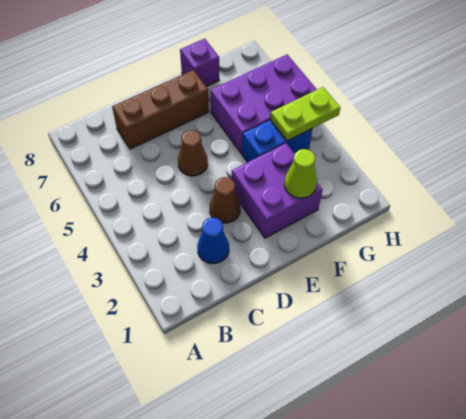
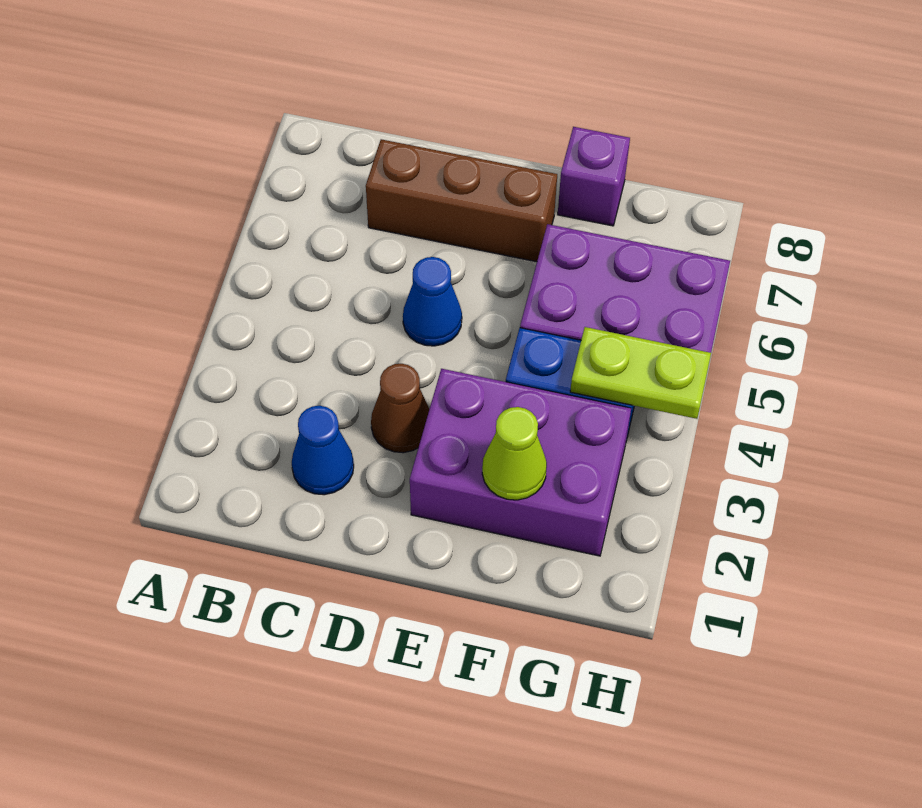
brown 1x1 cone [178,130,208,176] -> blue 1x1 cone [403,257,462,346]
purple 2x2 brick [232,143,322,238] -> purple 2x3 brick [410,369,631,556]

